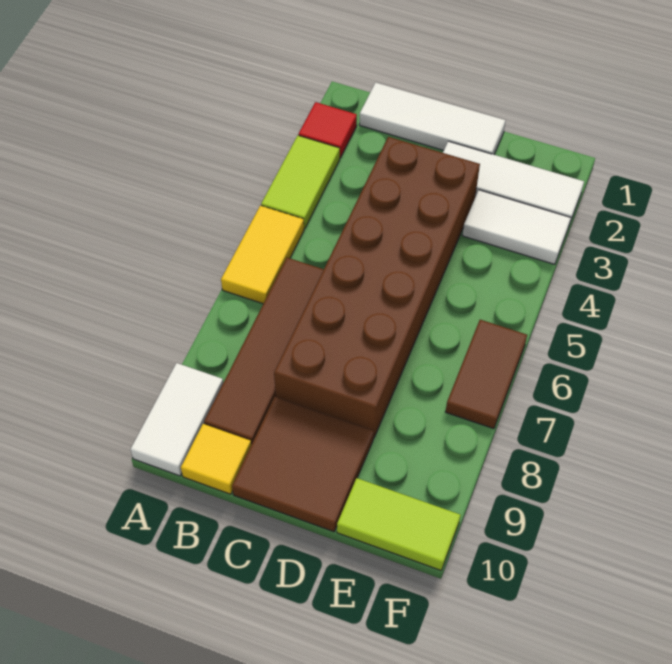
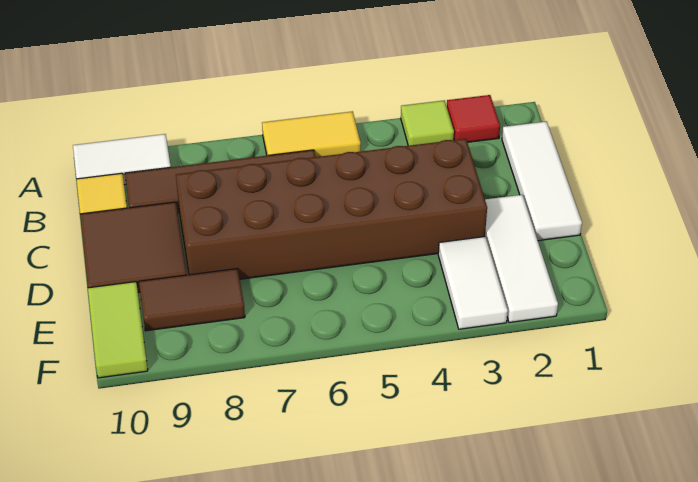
lime 1x2 tile [261,135,340,229] -> lime 1x1 tile [401,100,454,146]
brown 1x2 tile [446,320,527,429] -> brown 1x2 tile moved to [139,269,245,331]

